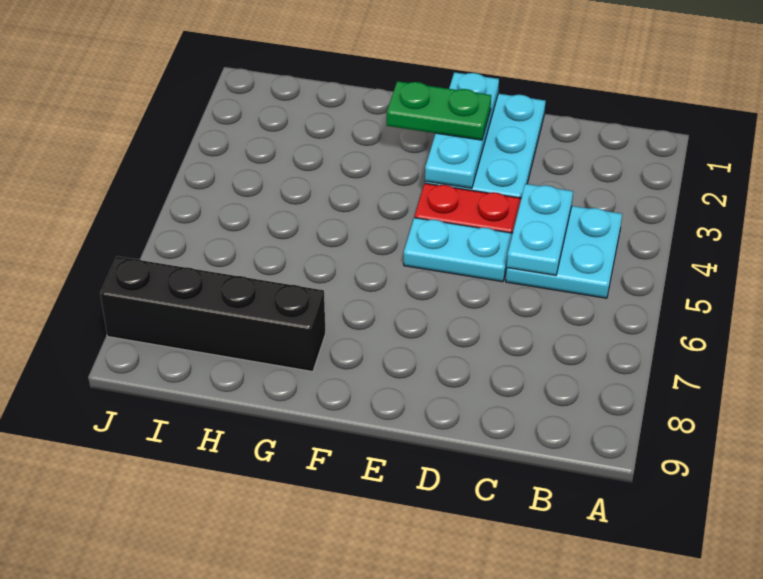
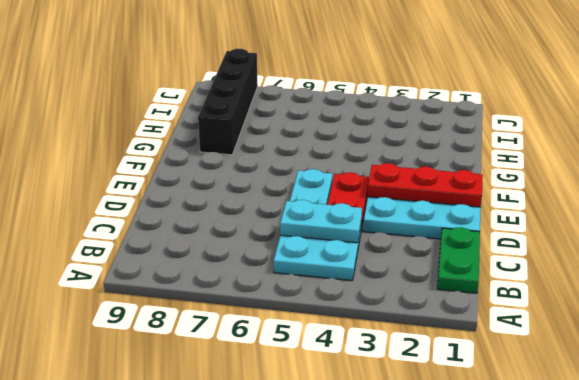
cyan 1x3 plate [425,72,499,188] -> red 1x3 plate [368,163,483,207]
green 1x2 plate [387,81,491,140] -> green 1x2 plate moved to [437,227,480,293]

